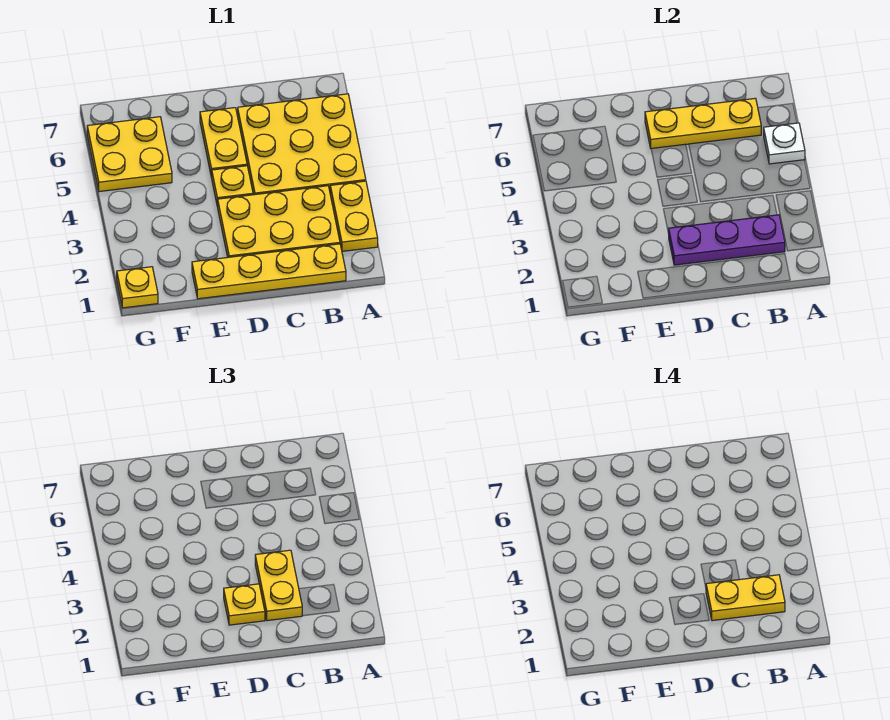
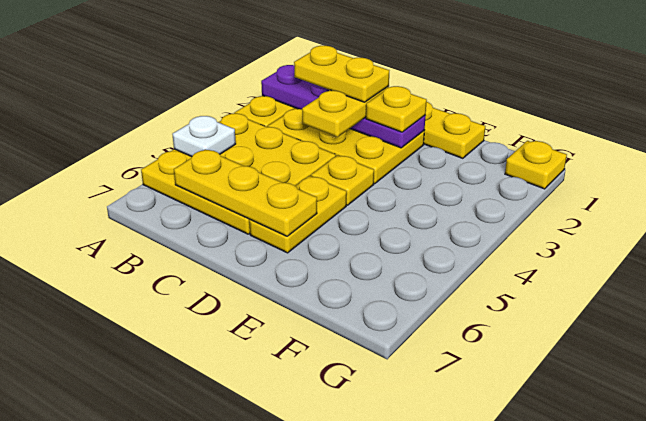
purple 1x3 plate [669,215,785,265] -> purple 1x4 plate [261,65,426,148]
yellow 2x2 plate [87,117,172,192] -> none

